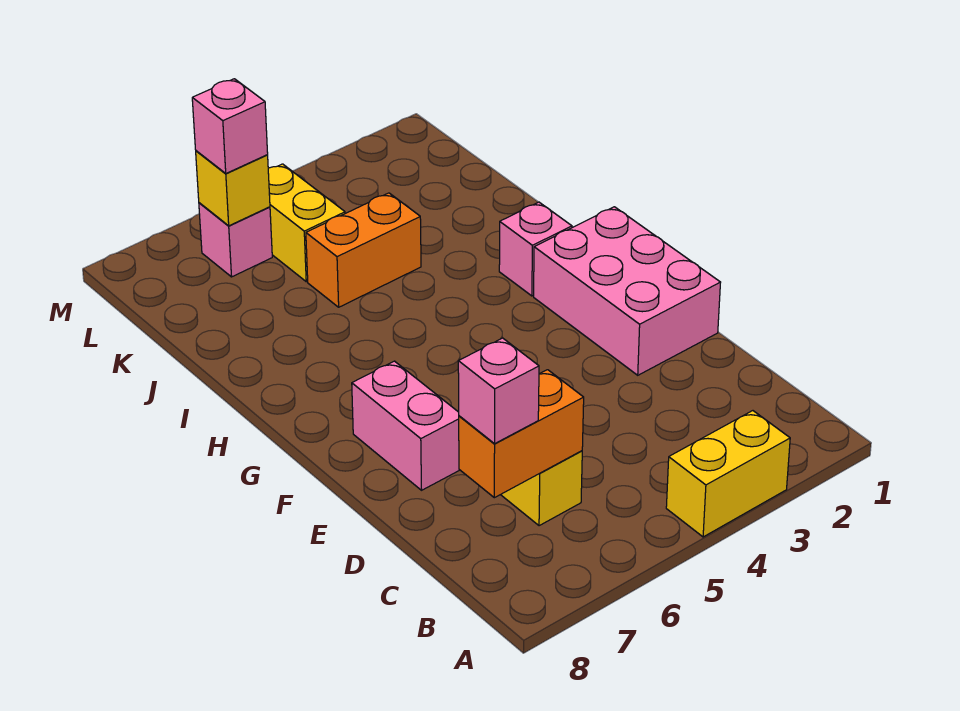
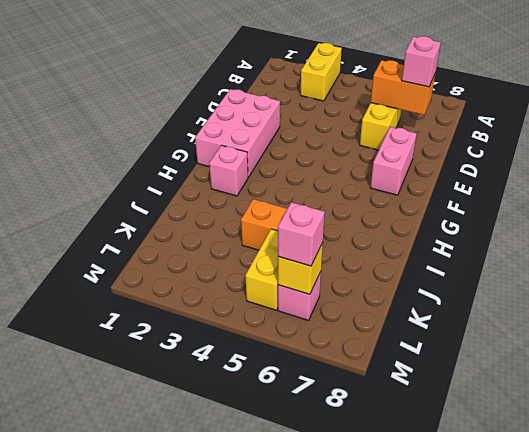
yellow 1x2 brick [666,411,790,537] -> yellow 1x2 brick turned to [301,43,342,101]

